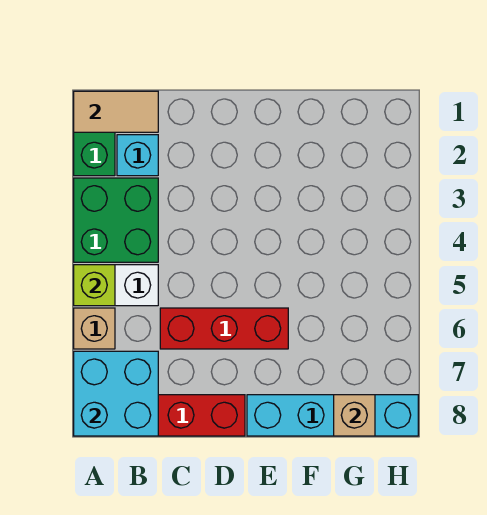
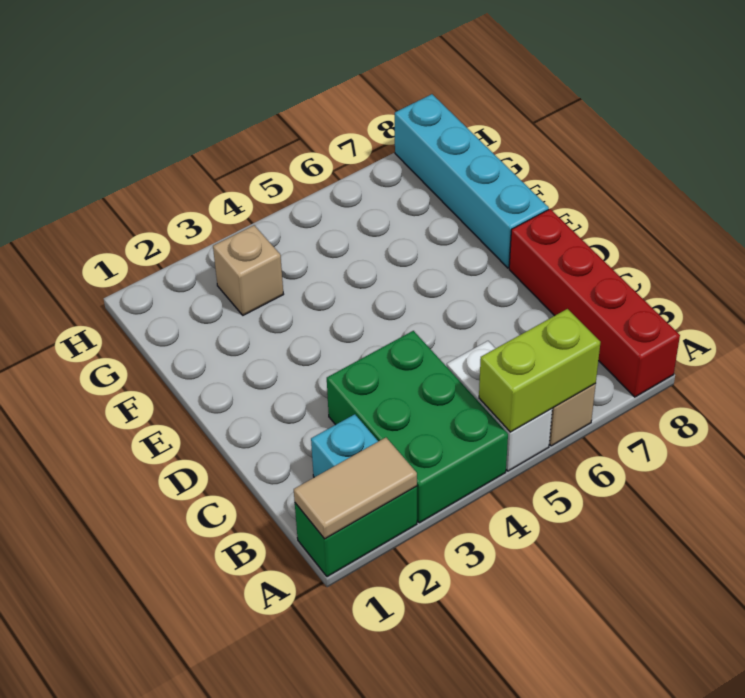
tan 1x2 tile [74,91,158,132] -> tan 1x2 tile turned to [294,438,417,539]
green 2x2 brick [74,178,158,262] -> green 2x3 brick [327,331,508,523]
lime 1x1 brick [74,265,115,306] -> lime 1x2 brick [479,309,600,432]
cyan 2x2 brick [74,351,158,436] -> none
red 1x3 brick [160,308,288,349] -> none
tan 1x1 brick [334,395,375,436] -> tan 1x1 brick moved to [213,225,284,315]

